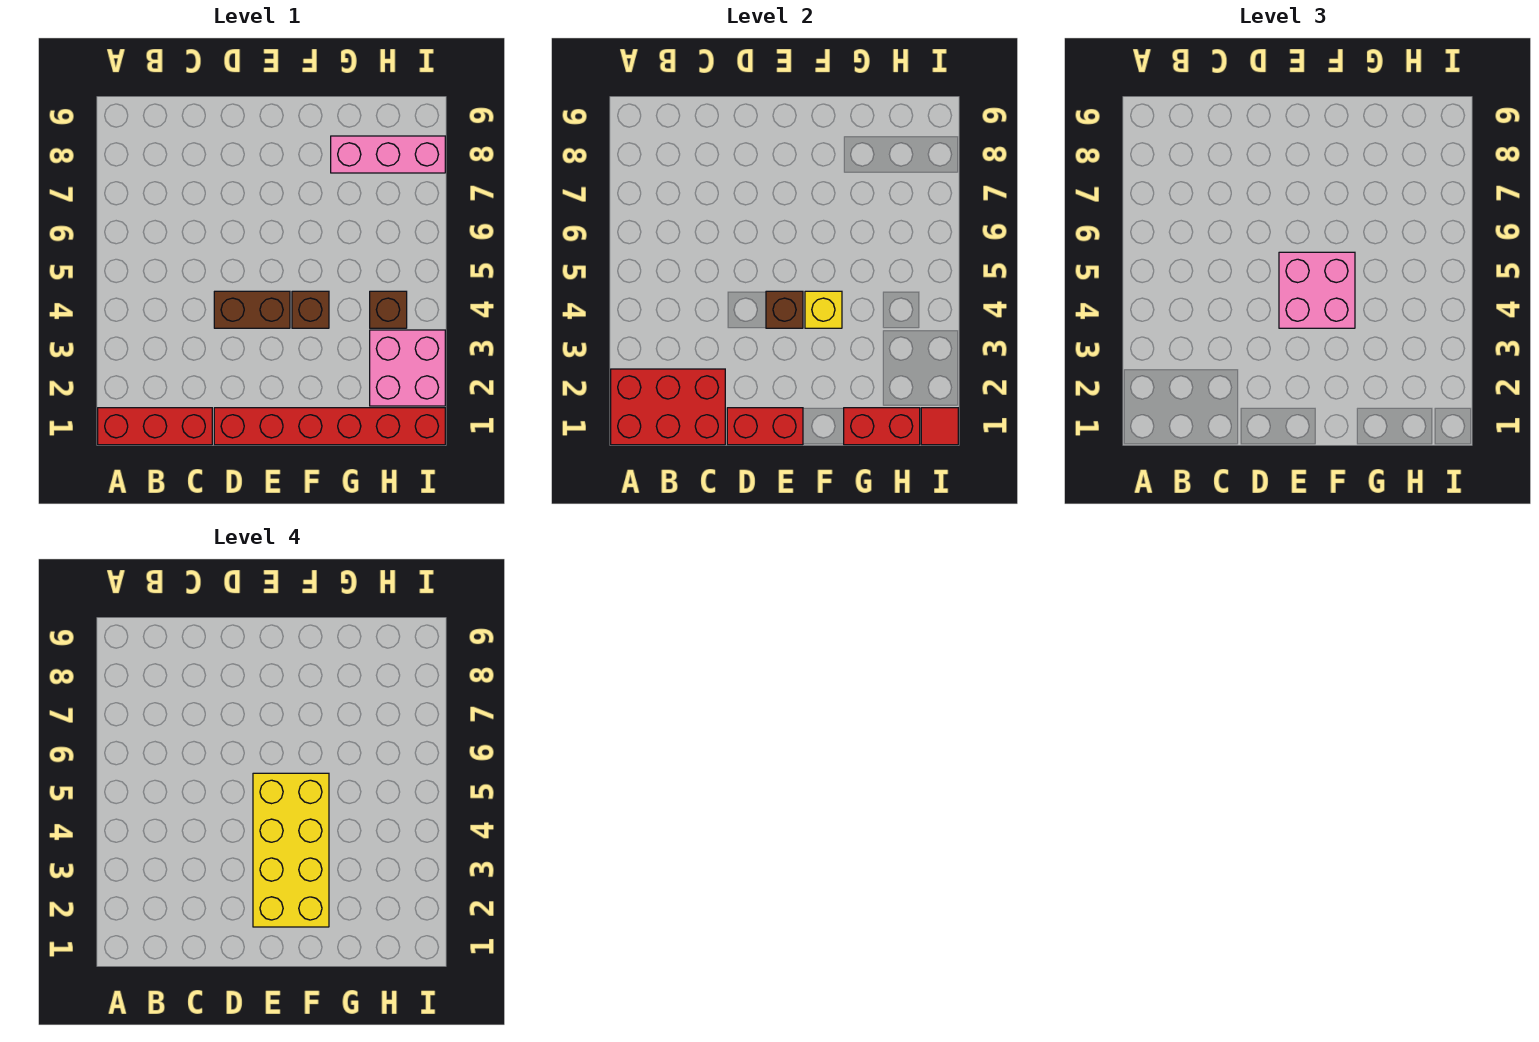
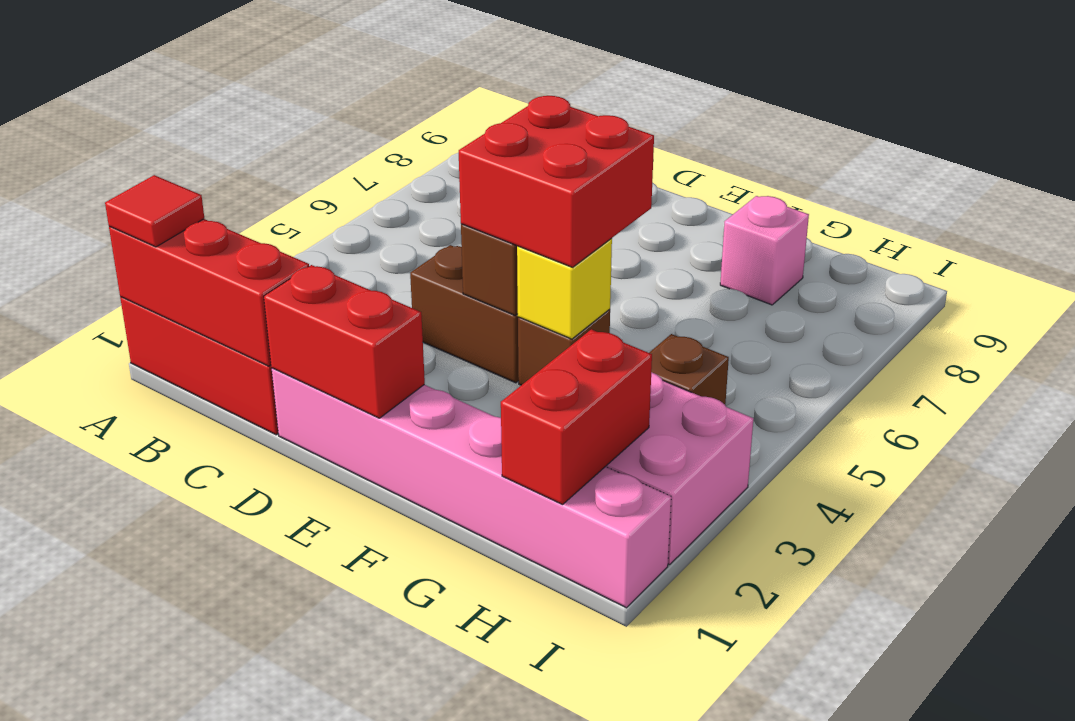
red 2x3 brick [611,369,725,445] -> red 1x3 brick [109,219,309,366]
red 1x6 brick [214,408,445,445] -> pink 1x6 brick [272,368,671,608]
yellow 2x4 brick [253,773,329,927] -> none
pink 2x2 brick [1279,252,1355,328] -> red 2x2 brick [459,96,654,267]
red 1x2 brick [844,408,920,445] -> red 1x2 brick turned to [501,329,652,505]
pink 1x3 brick [331,136,445,173] -> pink 1x1 brick [720,196,809,305]
red 1x1 tile [921,408,958,445] -> red 1x1 tile moved to [105,175,204,247]

